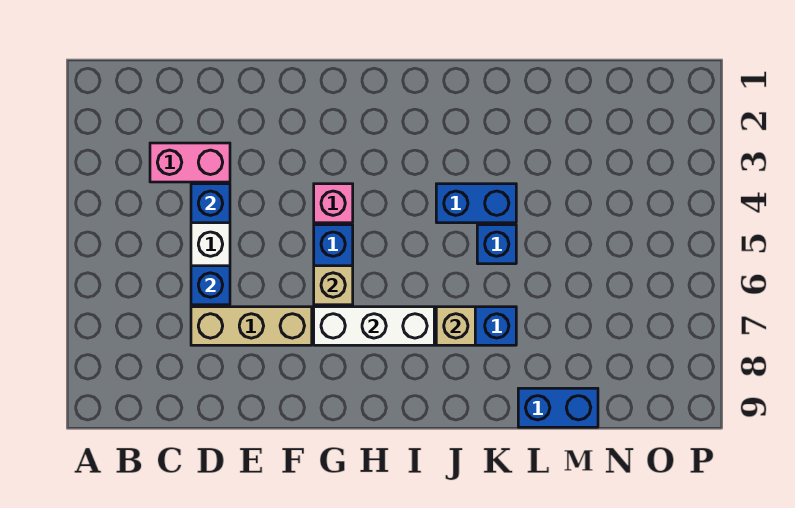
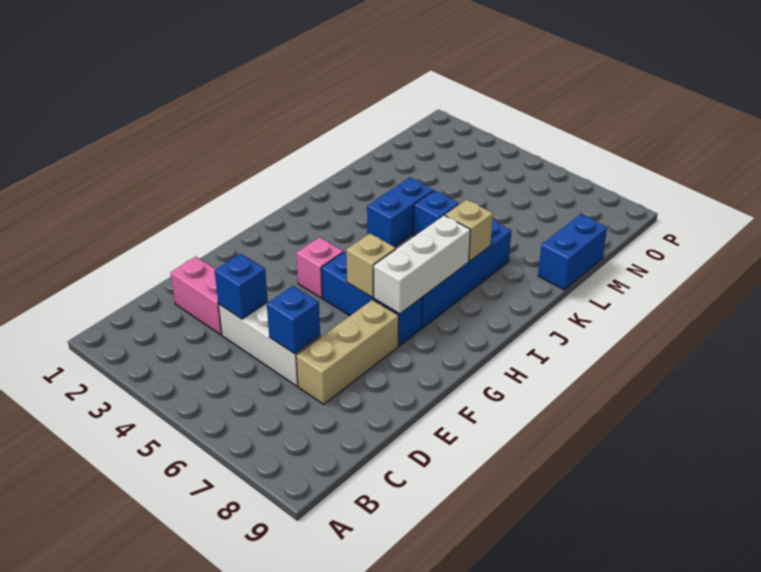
pink 1x2 brick [150,143,230,182] -> pink 1x2 brick turned to [171,257,222,335]

